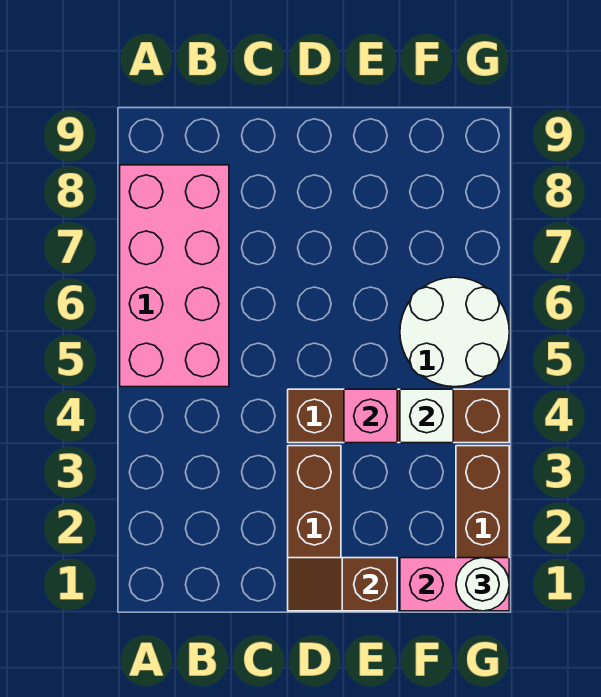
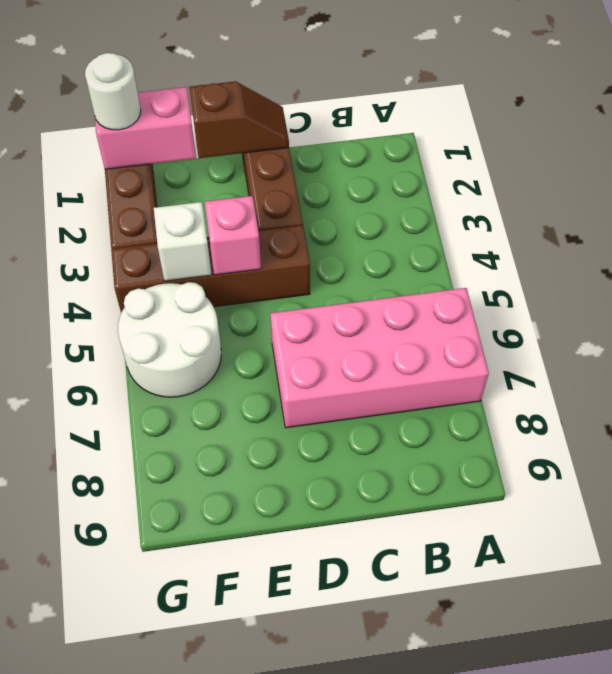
pink 2x4 brick [120,165,229,387] -> pink 2x4 brick turned to [270,288,489,428]

